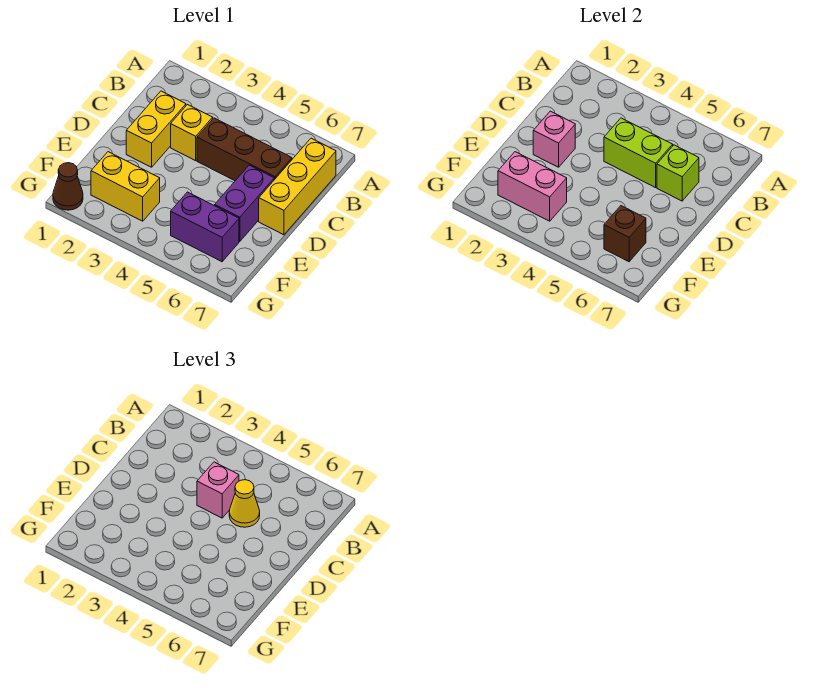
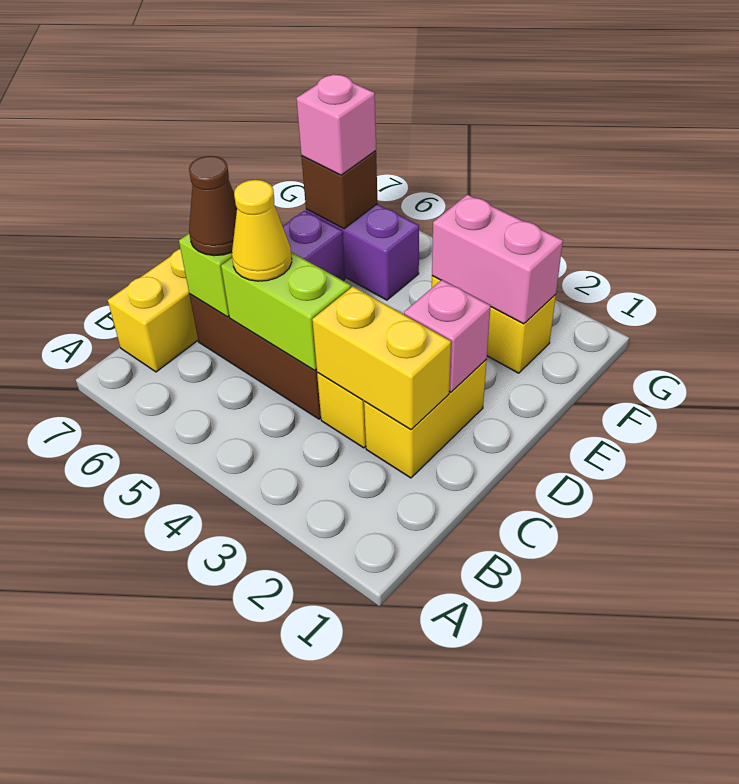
none -> yellow 1x2 brick [312,287,451,430]
pink 1x1 brick [197,462,239,518] -> pink 1x1 brick moved to [296,74,376,175]
brown 1x1 cone [53,163,83,210] -> brown 1x1 cone moved to [189,156,237,256]

